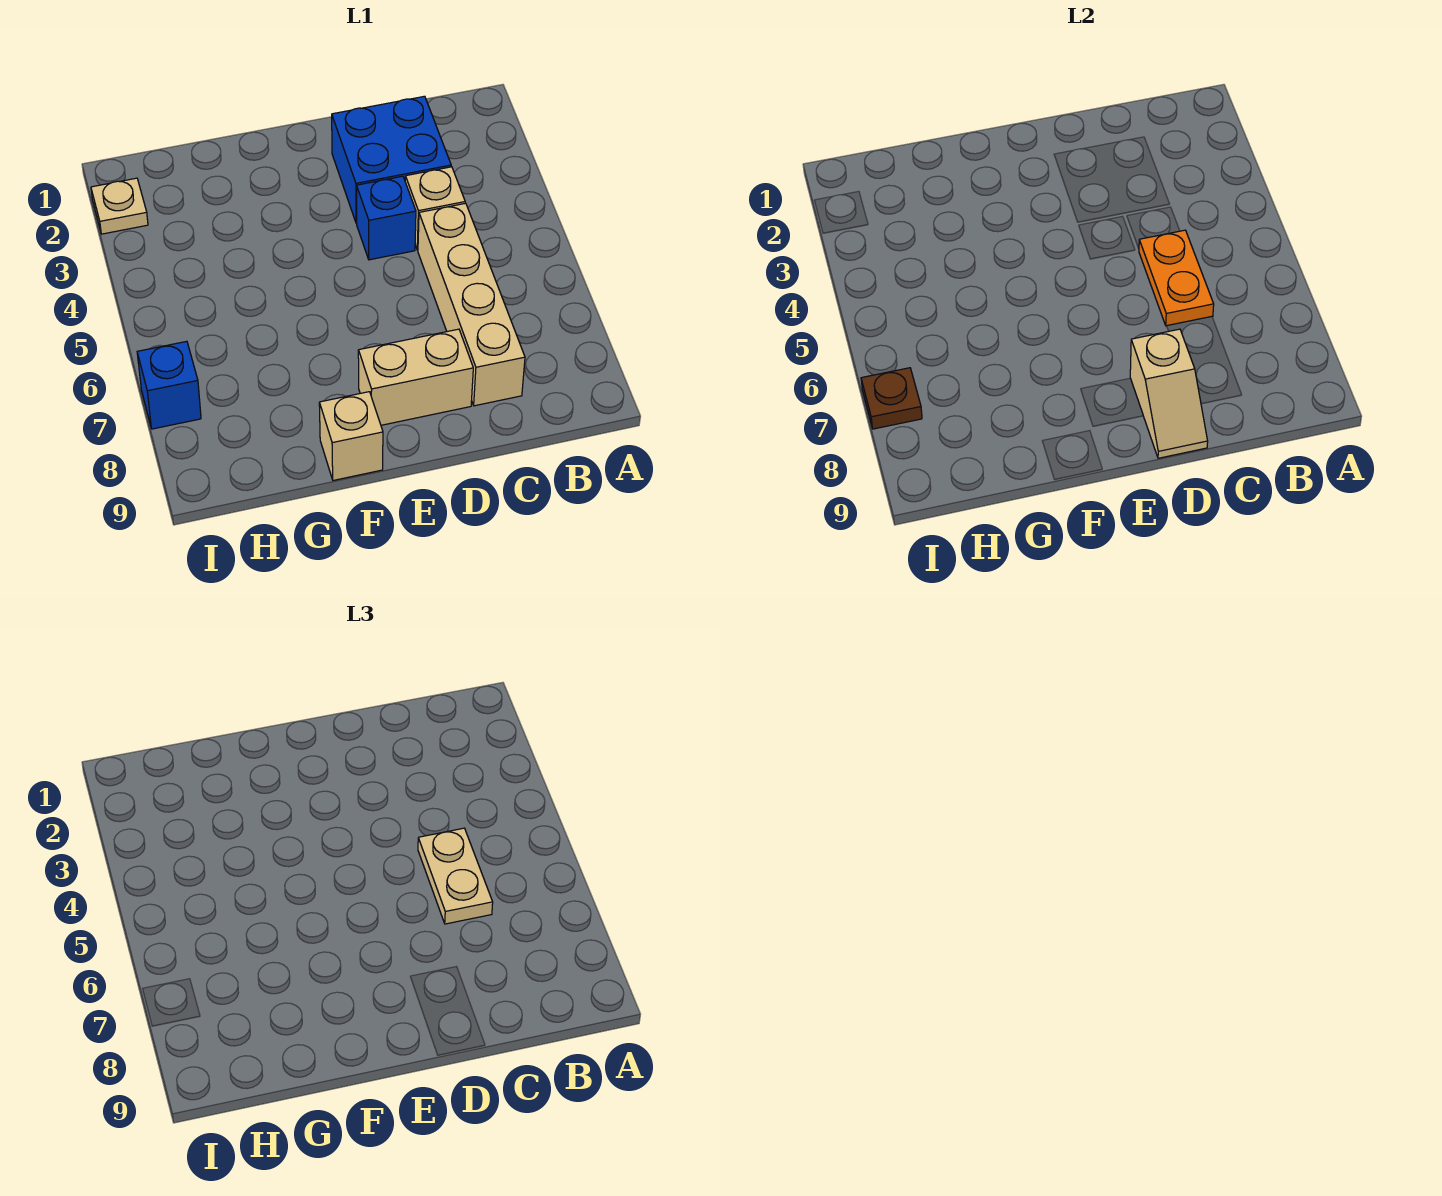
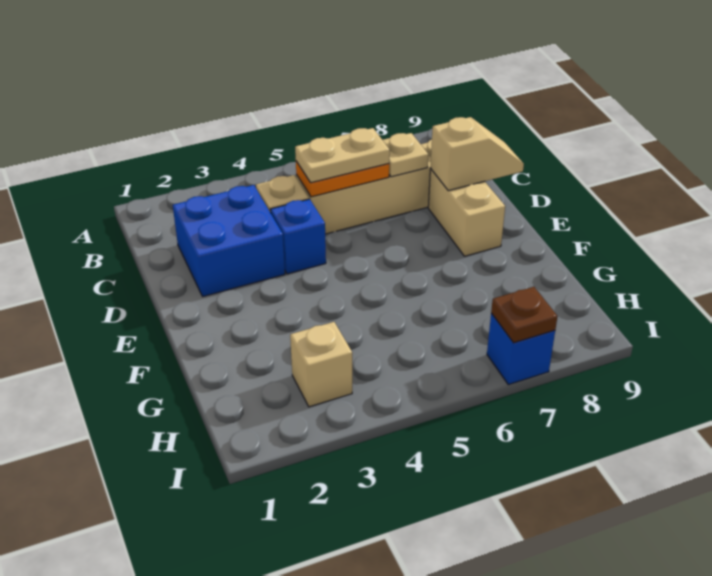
tan 1x1 brick [319,392,383,480] -> tan 1x1 brick moved to [290,322,352,407]
tan 1x1 plate [91,178,148,234] -> tan 1x1 plate moved to [383,133,428,177]

